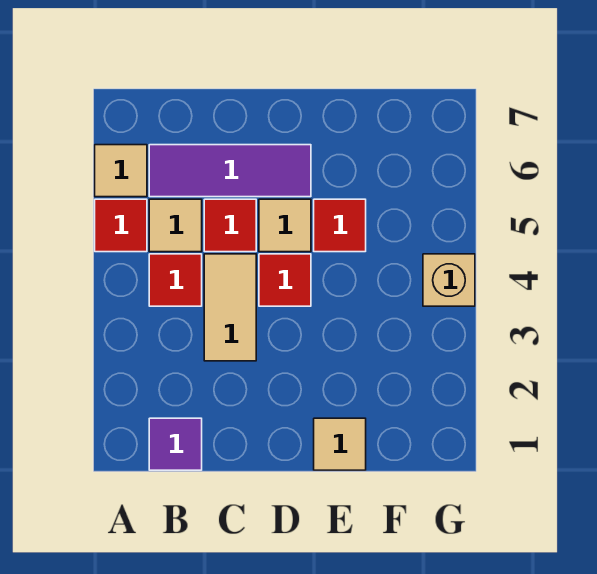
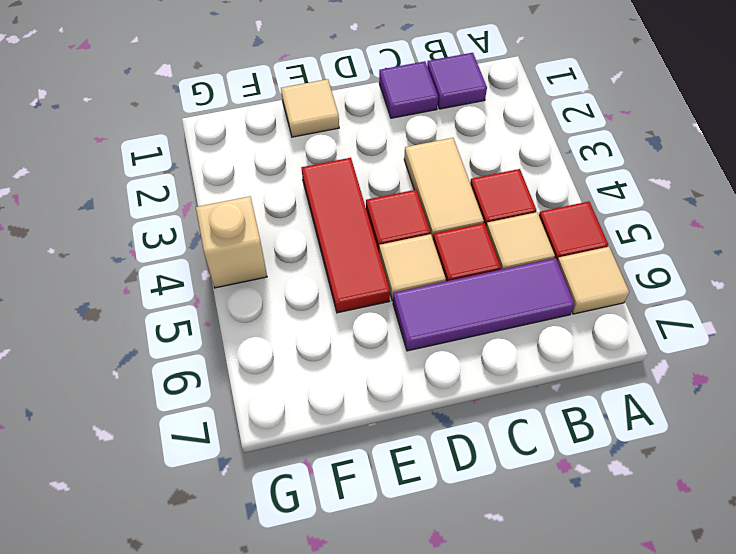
none -> purple 1x1 tile [379,61,438,118]
red 1x1 tile [314,199,366,252] -> red 1x3 tile [301,158,390,313]

